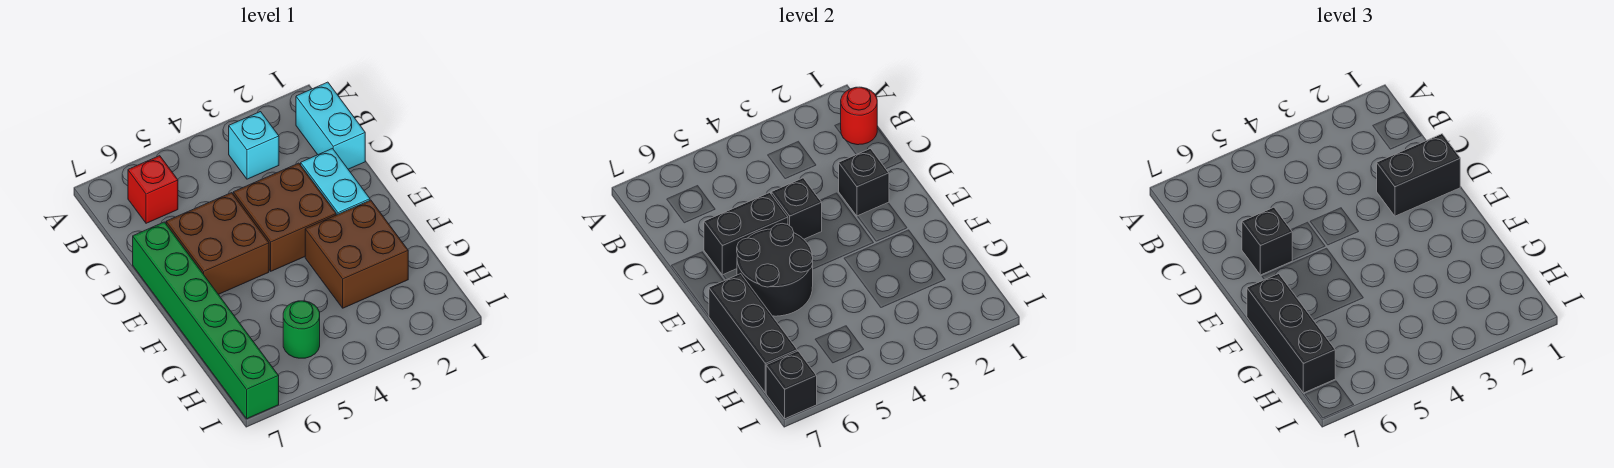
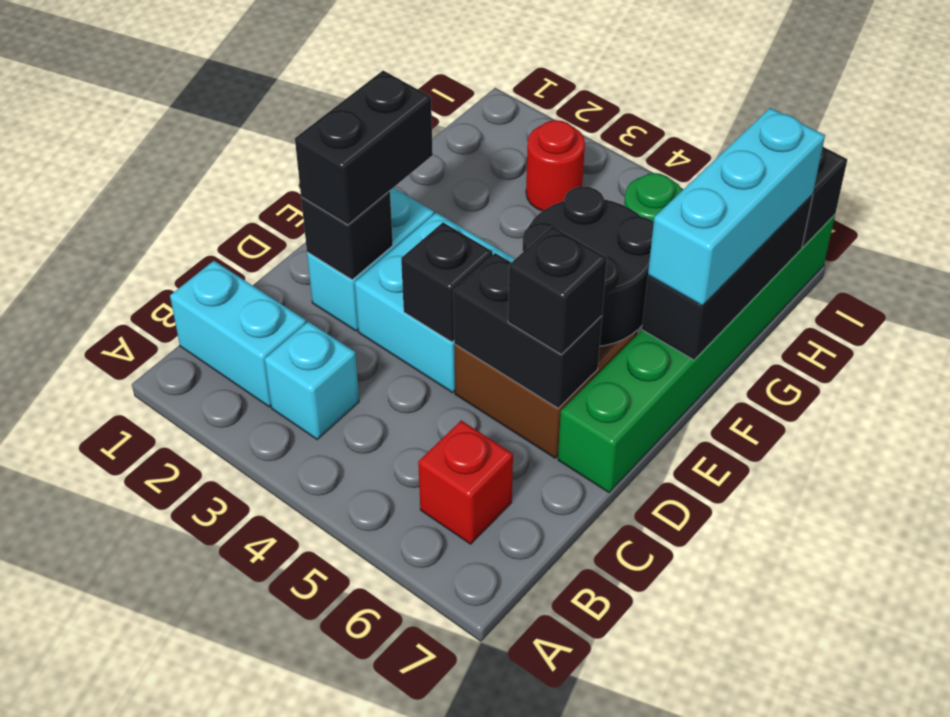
cyan 1x2 brick [296,82,365,169] -> cyan 1x2 brick turned to [170,261,306,407]
red 1x1 round brick [841,87,877,145] -> red 1x1 round brick moved to [526,120,585,211]
black 1x2 brick [1377,134,1460,216] -> black 1x2 brick turned to [295,70,433,225]
brown 2x2 brick [233,163,336,271] -> cyan 2x2 brick [355,213,515,393]
brown 2x2 brick [305,200,408,308] -> none
black 1x3 brick [1247,274,1335,393] -> cyan 1x3 brick [648,108,825,306]

